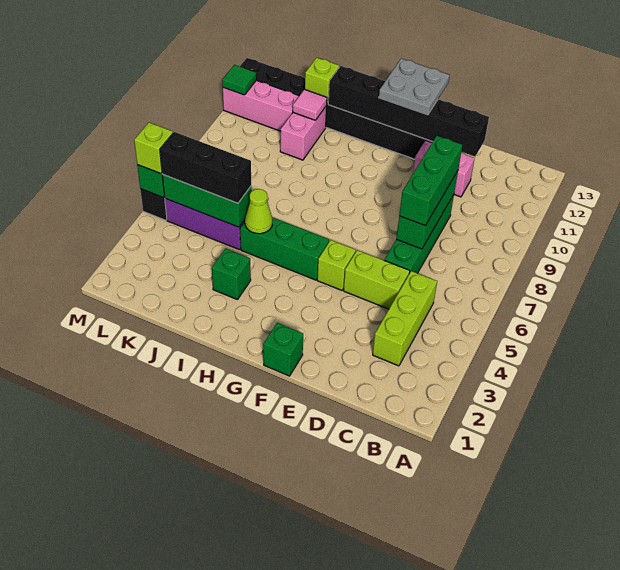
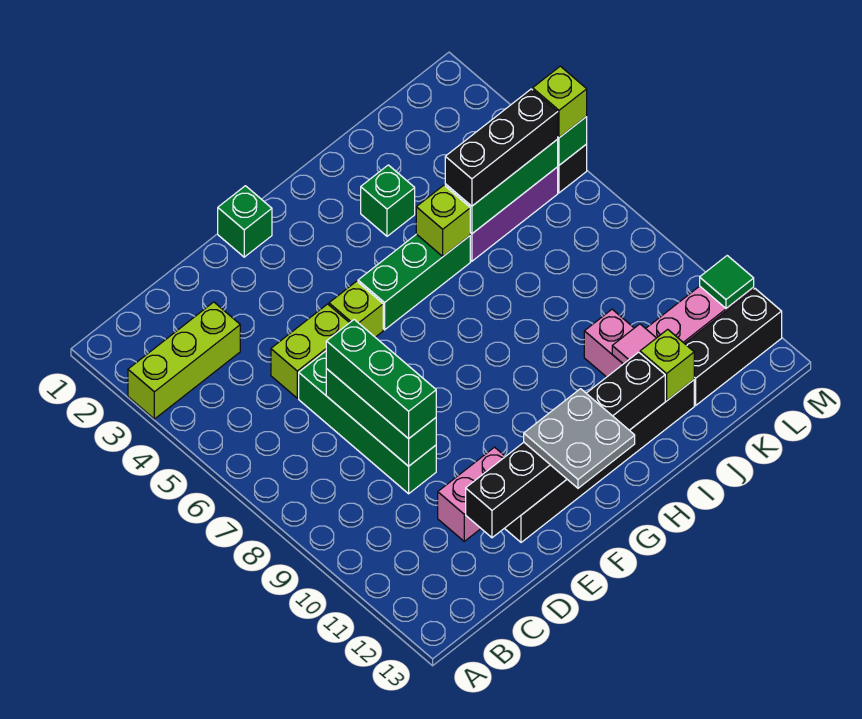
lime 1x3 brick [373,271,437,366] -> lime 1x3 brick turned to [128,302,240,419]
lime 1x1 cone [245,189,272,234] -> lime 1x1 brick [416,185,470,256]

